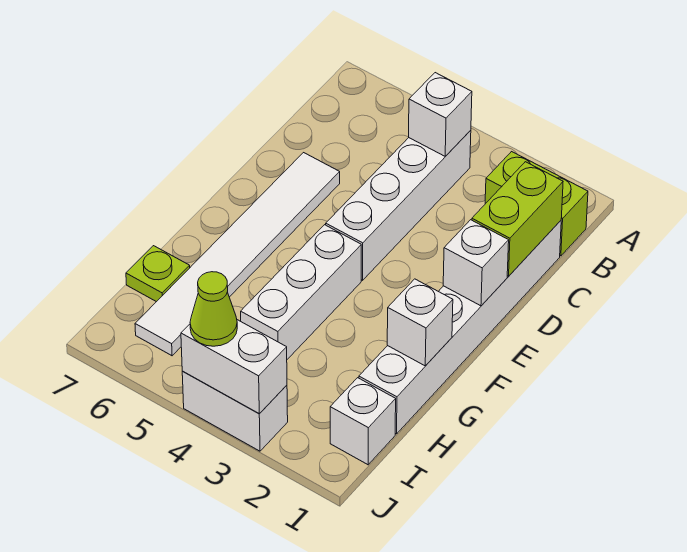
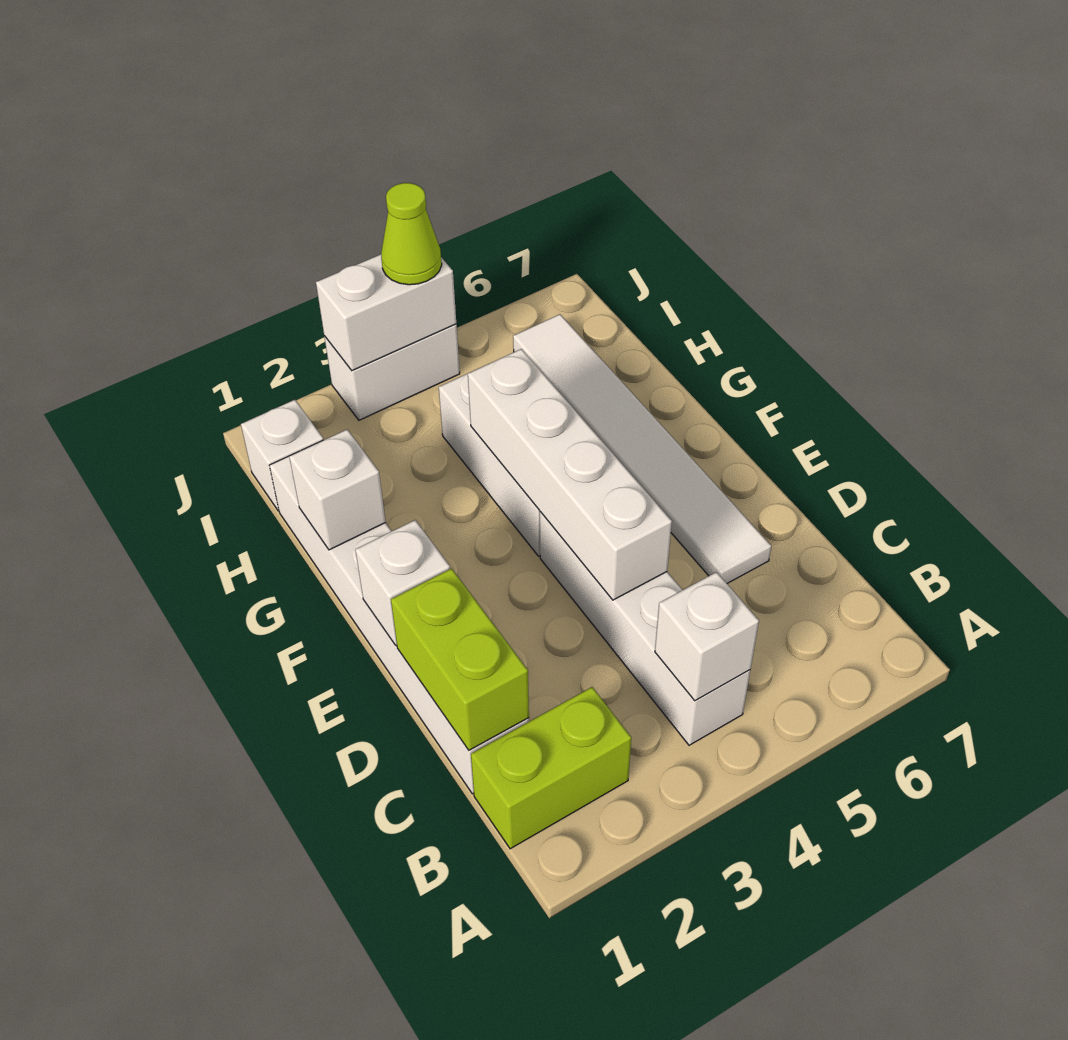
none -> white 1x4 brick [468,349,672,600]
lime 1x1 plate [126,246,190,302] -> none

